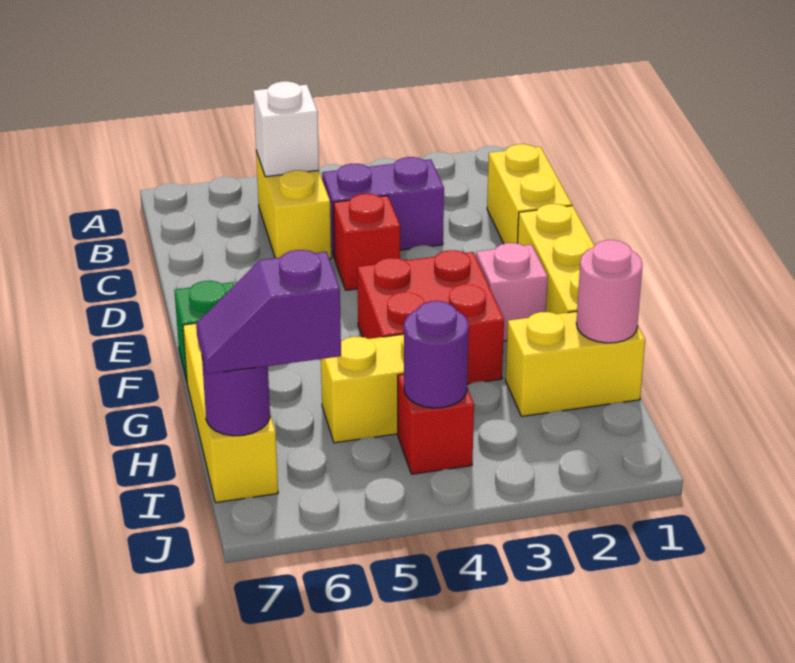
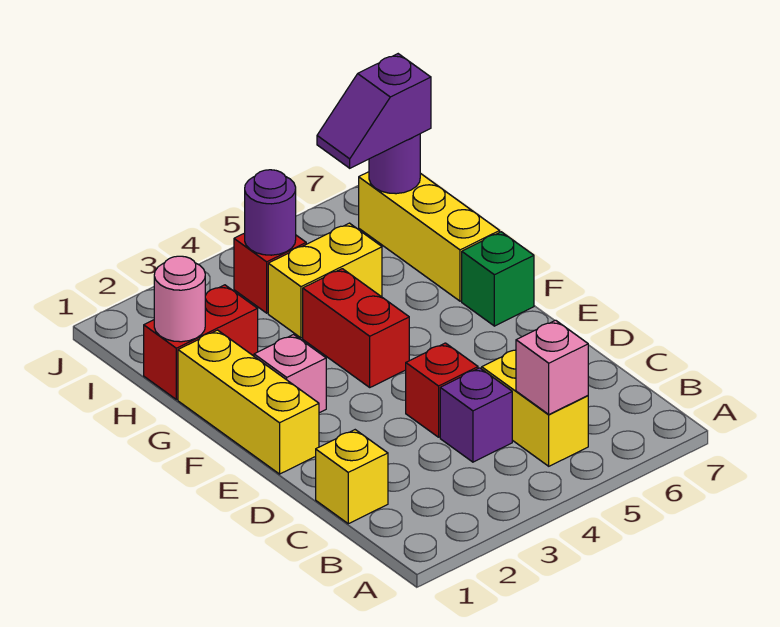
white 1x1 brick [253,81,319,177] -> pink 1x1 brick [516,320,588,414]
yellow 1x2 brick [487,144,572,244] -> yellow 1x1 brick [316,430,388,524]
purple 1x2 brick [322,157,444,258] -> purple 1x1 brick [440,368,512,462]
red 2x2 brick [357,250,504,384] -> red 1x2 brick [303,269,409,387]
yellow 1x2 brick [506,311,645,416] -> red 1x2 brick [144,285,258,400]
purple 1x2 slope [196,250,341,374] -> purple 1x2 slope turned to [317,54,431,168]

